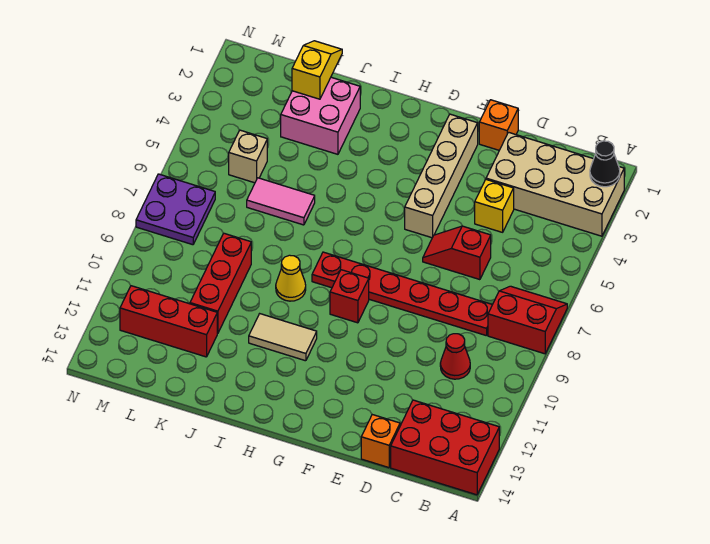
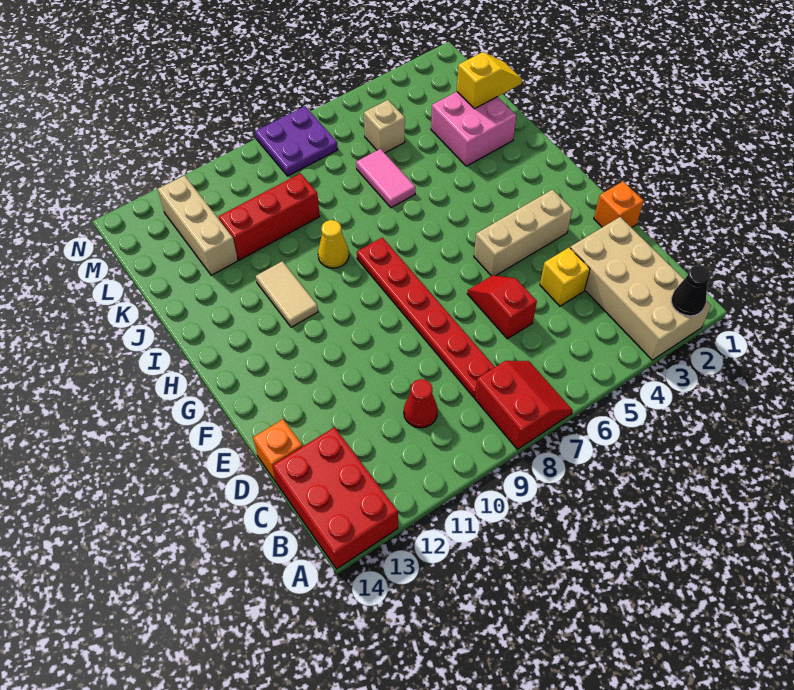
tan 1x4 brick [405,114,478,238] -> tan 1x3 brick [474,190,572,276]
red 1x1 brick [330,270,369,323] -> none
red 1x3 brick [120,286,217,357] -> tan 1x3 brick [158,176,238,275]

